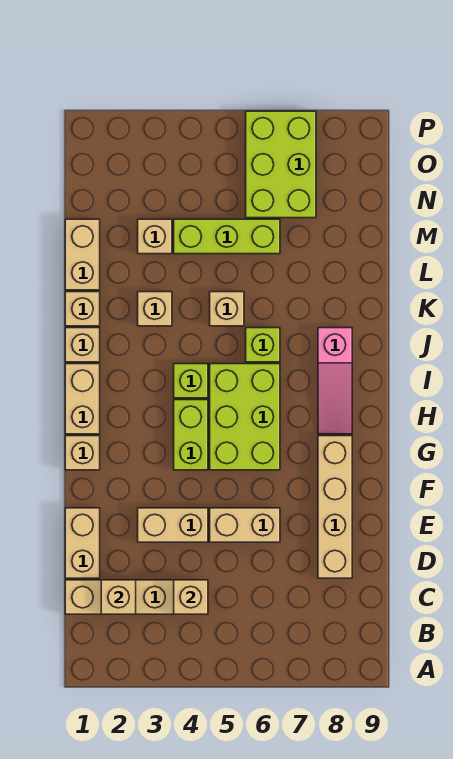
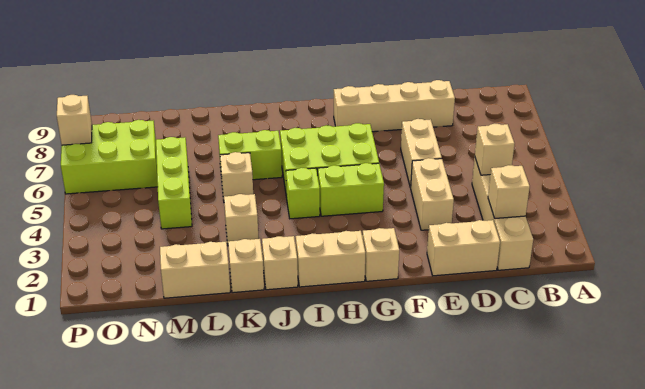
pink 1x3 slope [318,328,352,434] -> none
lime 1x1 brick [246,328,280,362] -> lime 1x2 brick [218,130,282,180]
tan 1x1 brick [138,219,172,254] -> tan 1x1 brick moved to [57,95,92,145]

